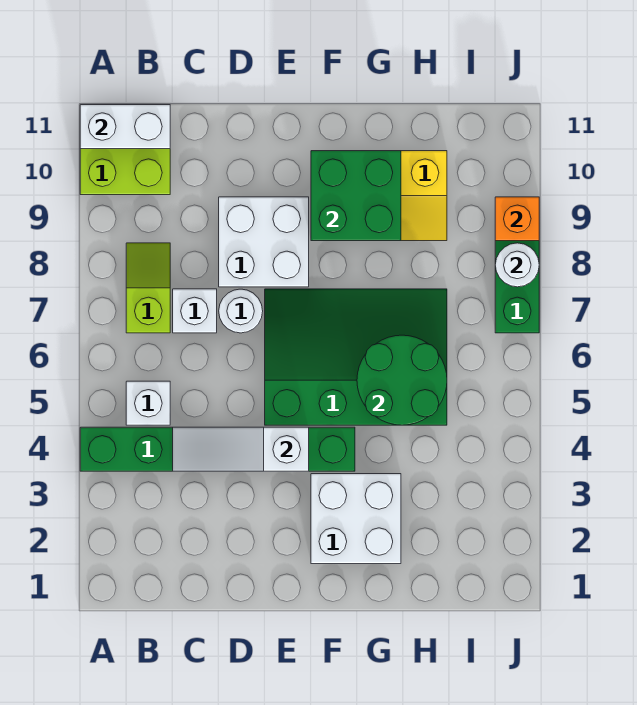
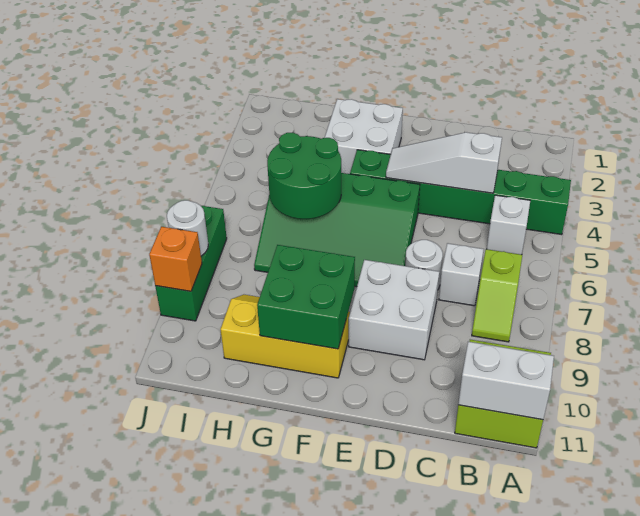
white 1x3 slope [173,427,309,471] -> white 1x3 slope turned to [386,132,502,193]

